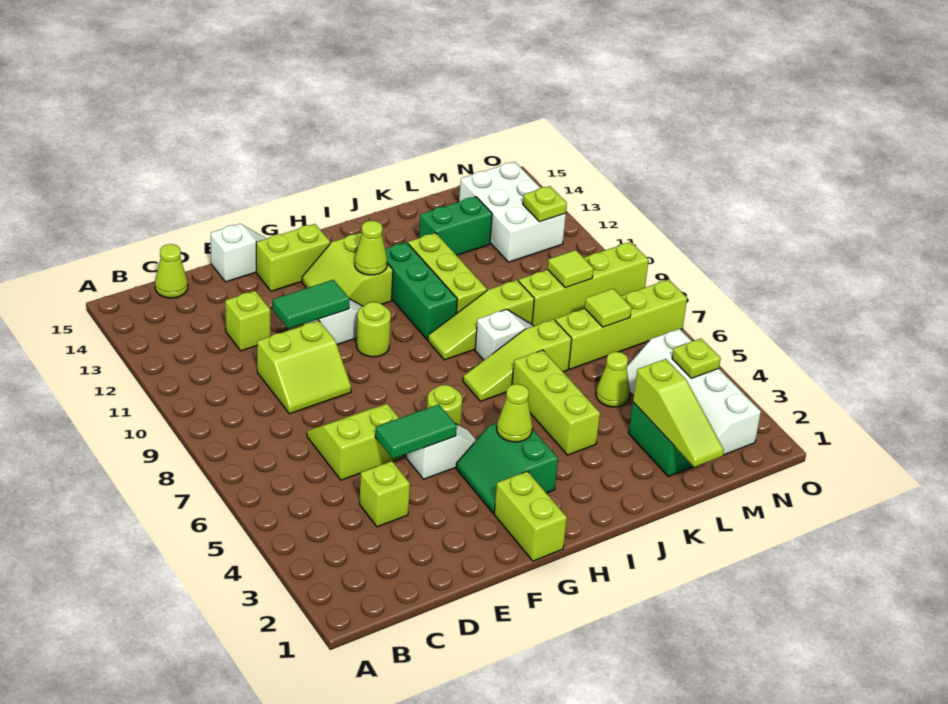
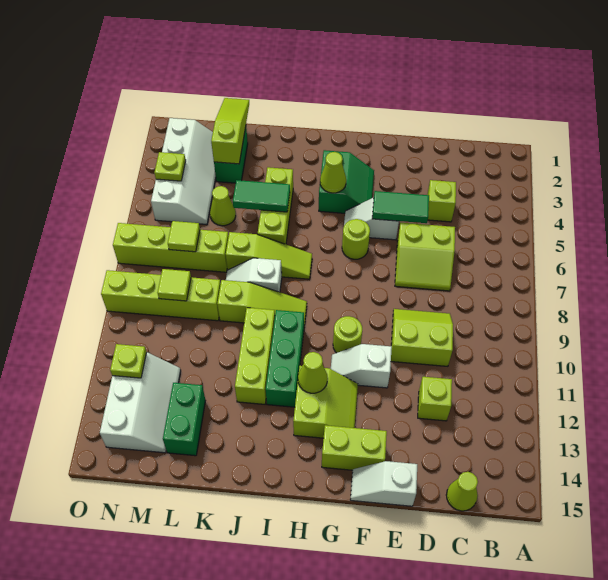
green 1x2 tile [273,280,349,329] -> green 1x2 tile moved to [233,180,290,212]
lime 1x2 brick [494,471,567,561] -> none
green 1x2 brick [419,197,492,255] -> green 1x2 brick turned to [163,383,205,456]
white 2x3 brick [459,162,566,262] -> white 2x3 slope [100,353,181,453]

